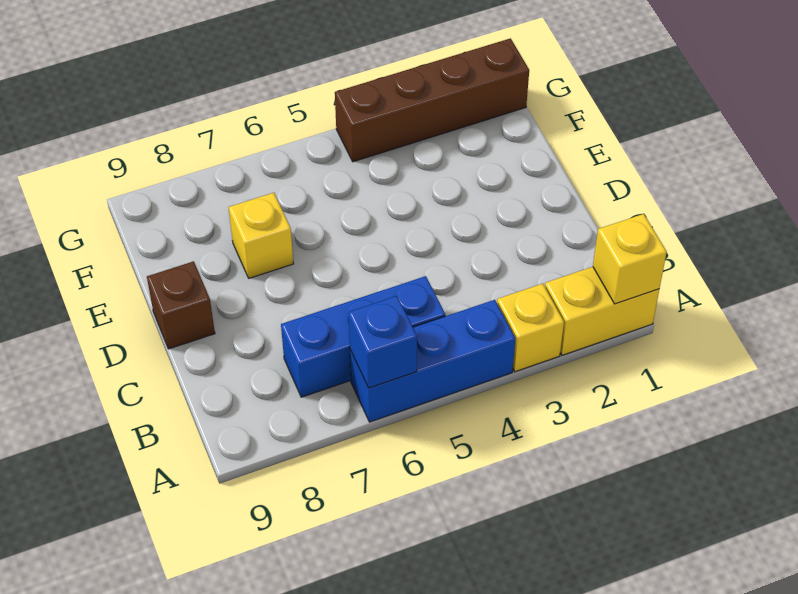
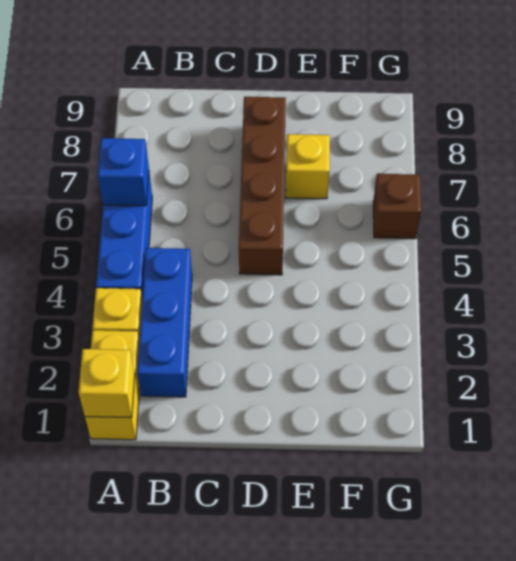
blue 1x3 brick [281,276,445,397] -> blue 1x3 brick moved to [137,248,192,397]
brown 1x1 brick [147,261,215,349] -> brown 1x1 brick moved to [373,174,421,239]
brown 1x4 brick [335,38,529,162] -> brown 1x4 brick moved to [239,97,286,275]

